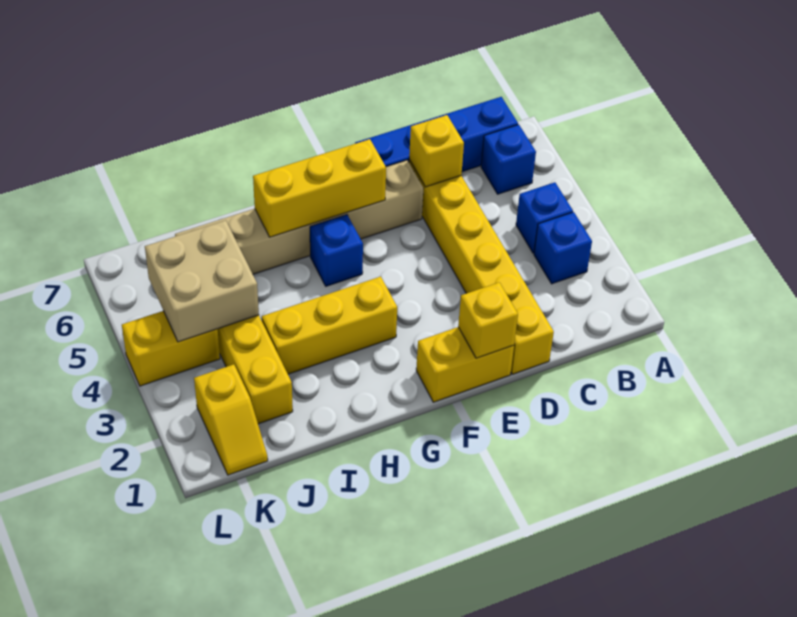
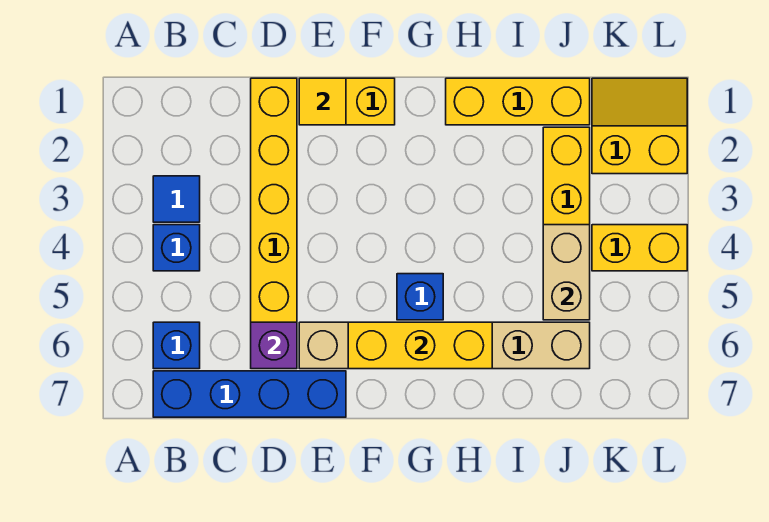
blue 1x1 brick [534,212,592,284] -> blue 1x1 tile [153,176,200,222]
yellow 1x1 brick [409,115,464,187] -> purple 1x1 brick [251,322,297,369]
yellow 1x1 brick [458,282,518,358] -> yellow 1x1 tile [299,78,346,125]
yellow 1x3 brick [262,277,397,374] -> yellow 1x3 brick moved to [446,78,590,125]
tan 2x2 brick [145,220,259,342] -> tan 1x2 brick [543,225,590,320]
yellow 1x2 slope [194,364,268,475] -> yellow 2x2 slope [592,78,687,174]

